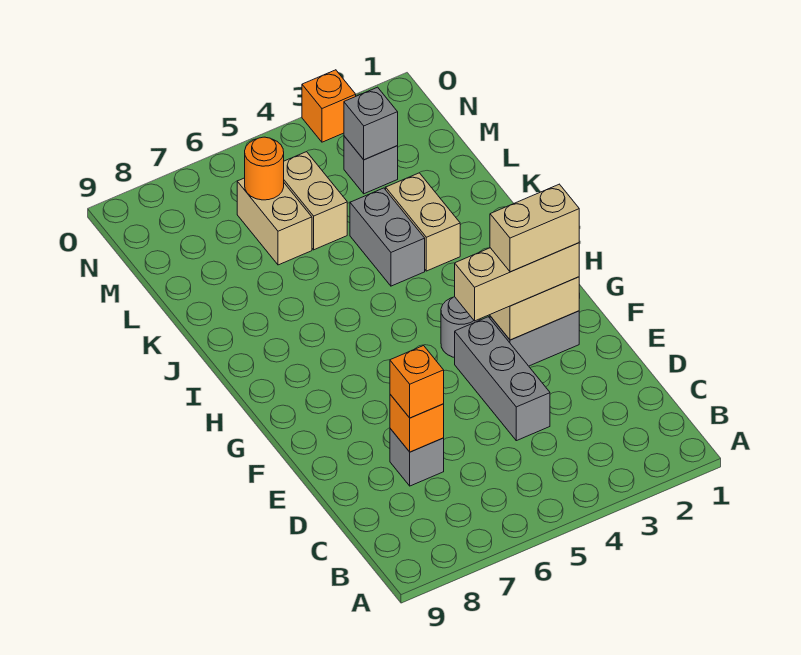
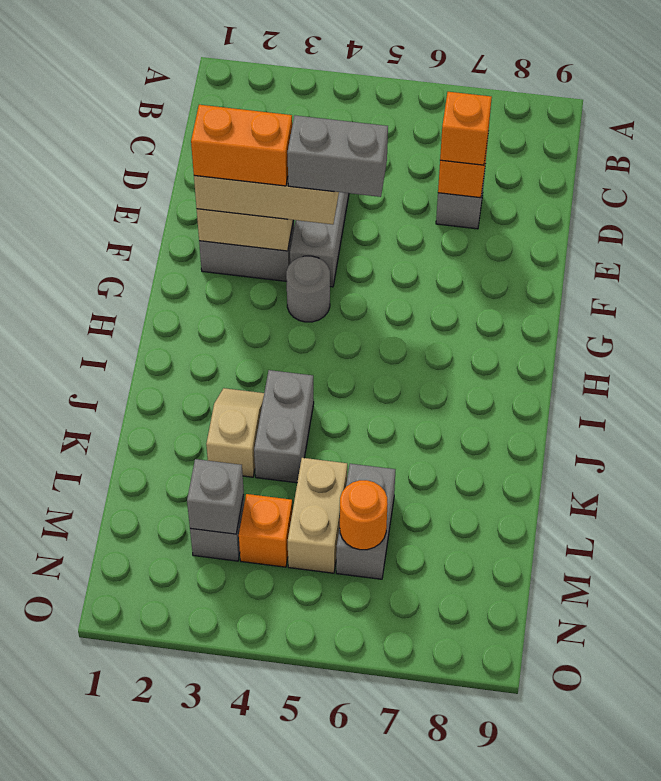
tan 1x2 brick [490,184,579,272] -> orange 1x2 brick [191,105,292,186]
none -> grey 1x2 brick [287,115,388,197]
tan 1x2 brick [386,173,460,271] -> tan 1x2 slope [206,388,264,477]
tan 1x2 brick [237,178,312,265] -> grey 1x2 brick [336,464,395,579]
orange 1x1 brick [302,70,356,142] -> orange 1x1 brick moved to [239,494,292,567]

